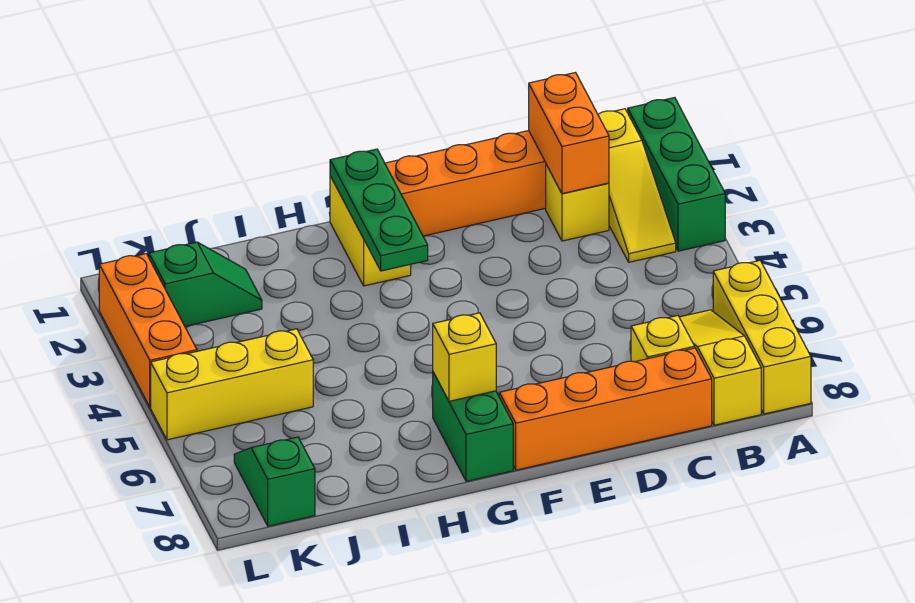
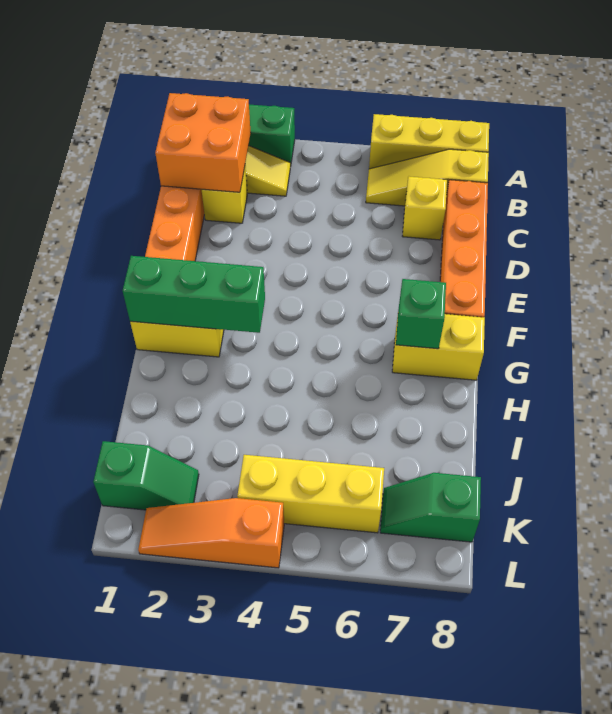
orange 1x2 brick [529,73,609,194] -> orange 2x2 brick [155,93,251,192]
green 1x3 plate [330,149,428,271] -> green 1x3 brick [123,256,265,333]
green 1x2 brick [433,372,513,481] -> yellow 1x2 brick [392,314,485,380]
yellow 1x1 brick [433,313,496,401] -> green 1x1 brick [396,279,446,349]
green 1x2 slope [149,242,262,326] -> green 1x2 slope turned to [93,441,199,510]
yellow 1x3 brick [151,329,313,440] -> yellow 1x3 brick turned to [237,455,384,533]
orange 1x3 brick [99,254,197,407] -> orange 1x3 slope [138,498,284,568]

